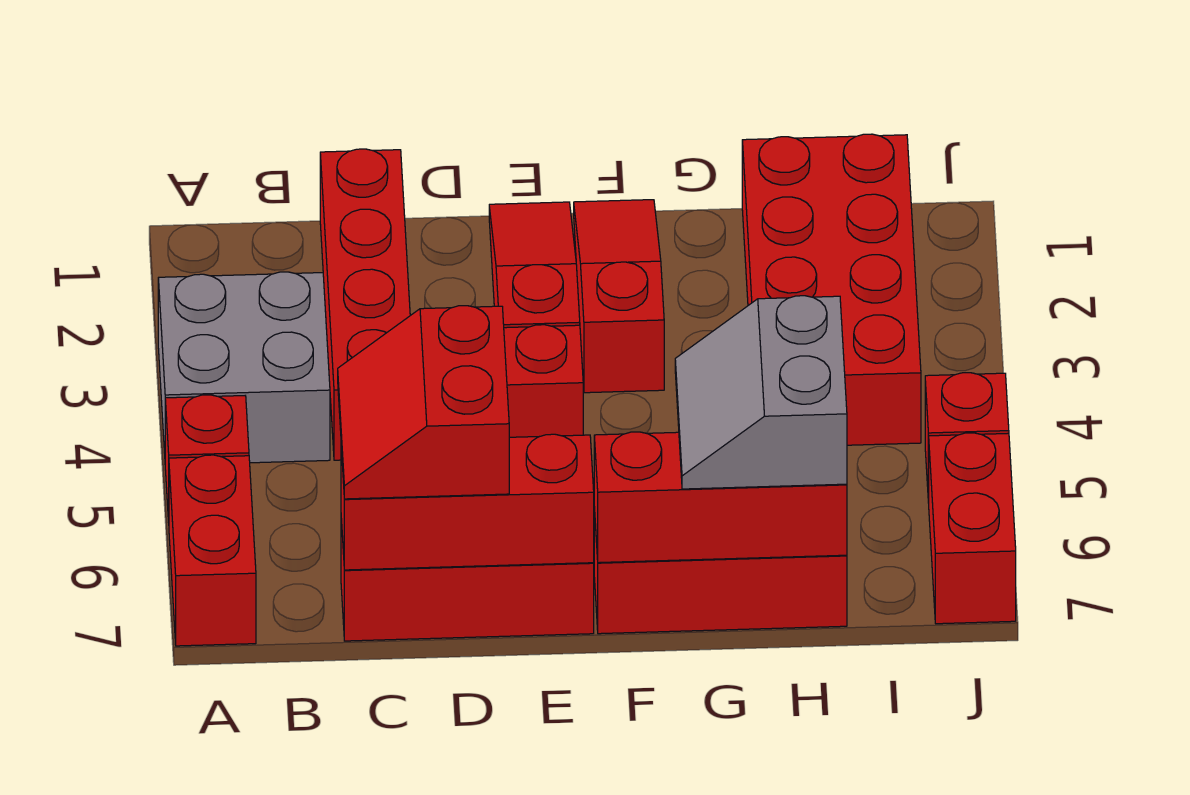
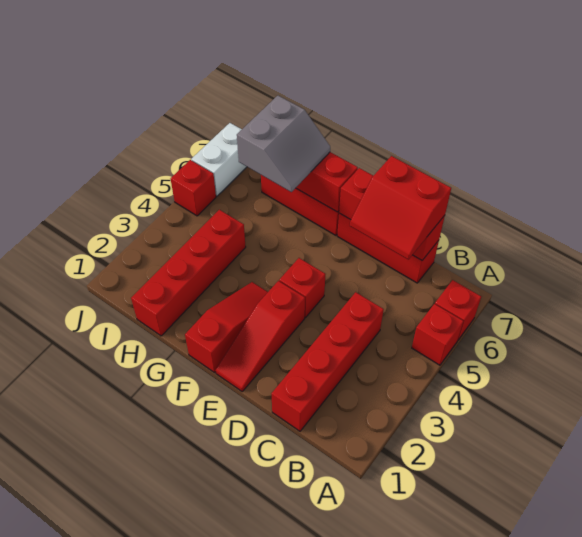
grey 2x2 brick [158,272,330,463] -> none
red 1x2 brick [169,455,256,646] -> red 1x1 brick [435,280,481,340]
red 2x2 slope [338,306,509,499] -> red 2x2 slope turned to [350,156,451,260]
red 1x3 slope [574,200,664,393] -> red 1x3 slope turned to [185,282,268,373]
red 2x4 brick [742,134,921,445] -> red 1x4 brick [131,210,246,336]
red 1x2 brick [929,433,1016,624] -> white 1x2 brick [191,123,247,196]

